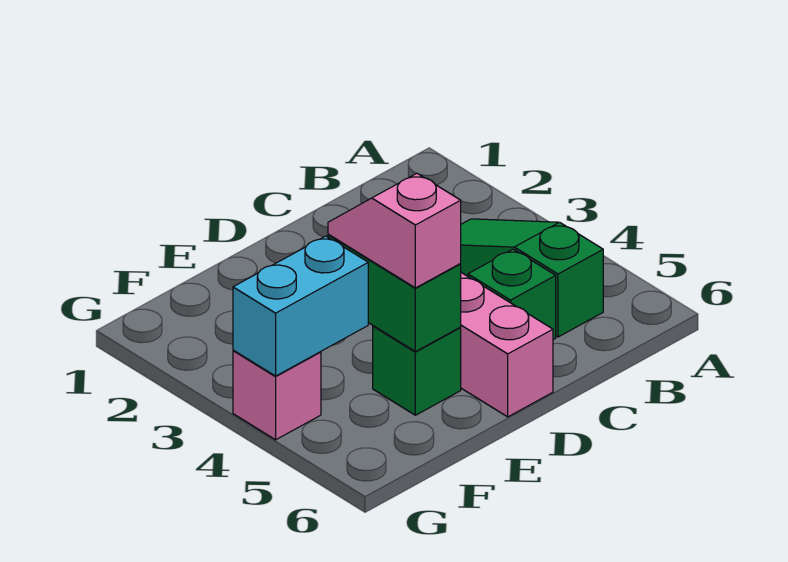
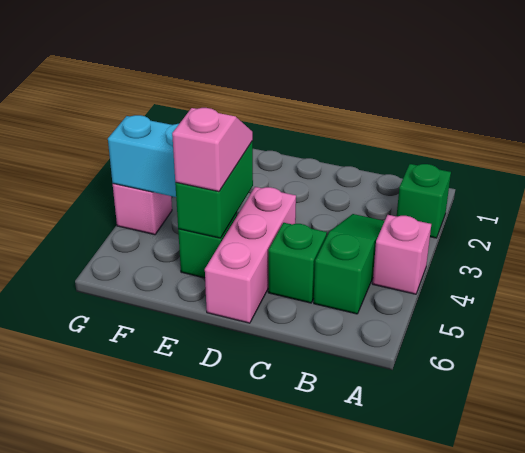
none -> green 1x1 brick [397,164,451,238]
none -> pink 1x1 brick [372,215,431,294]

